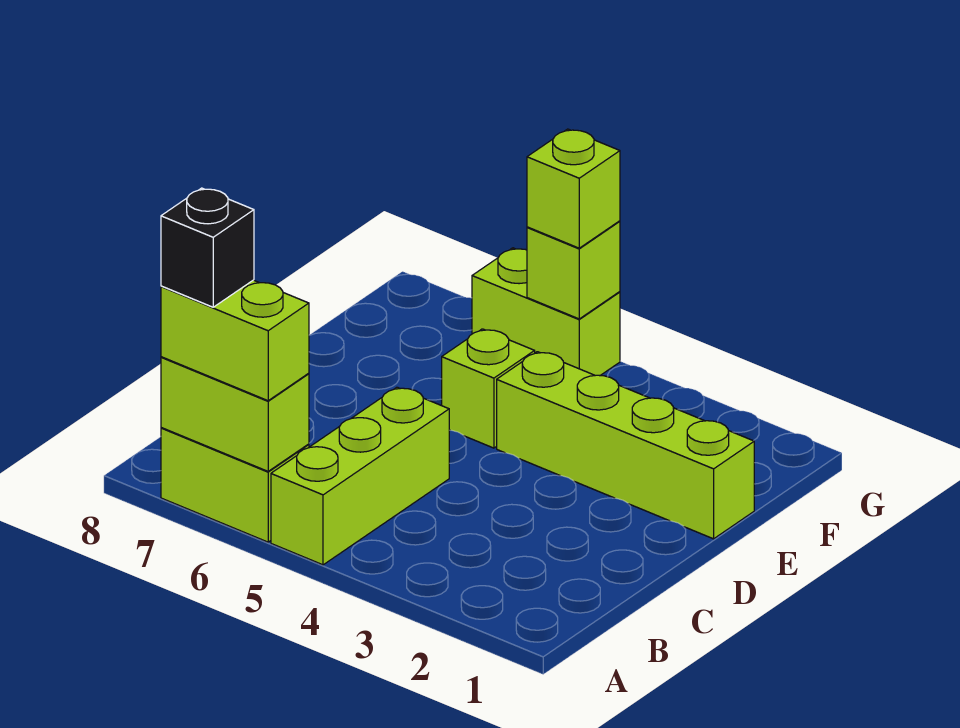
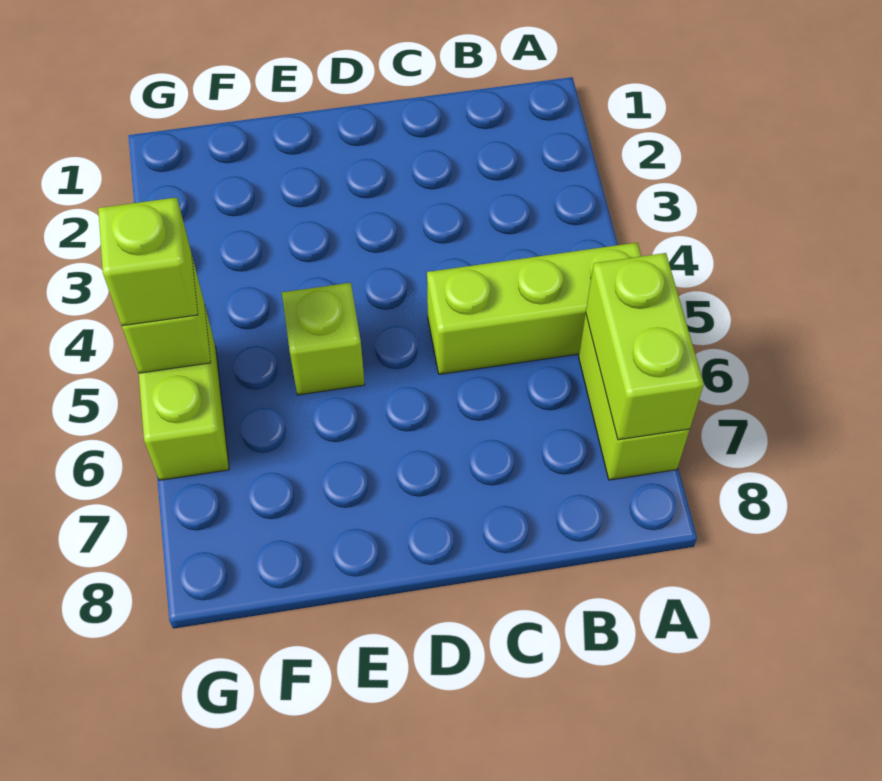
lime 1x2 brick [161,280,309,401] -> none
black 1x1 brick [161,188,254,307] -> none
lime 1x4 brick [497,352,754,539] -> none

